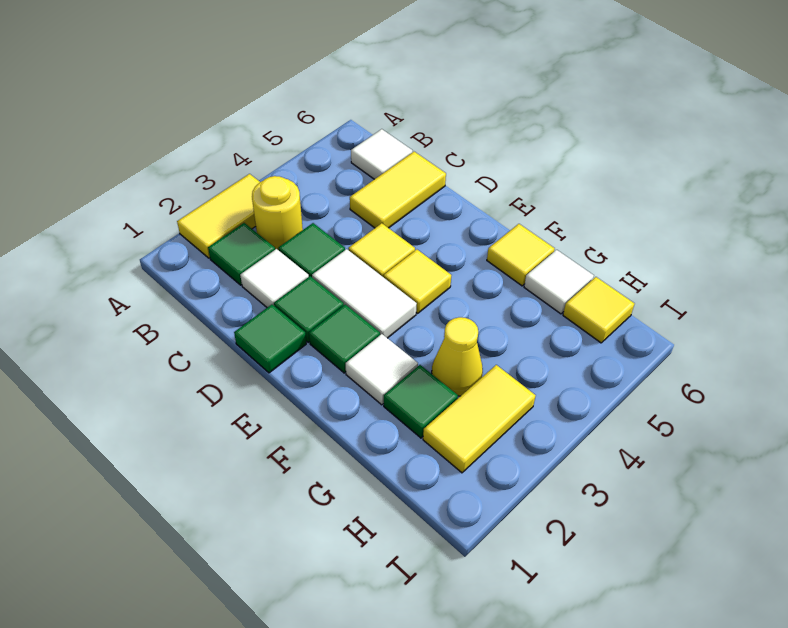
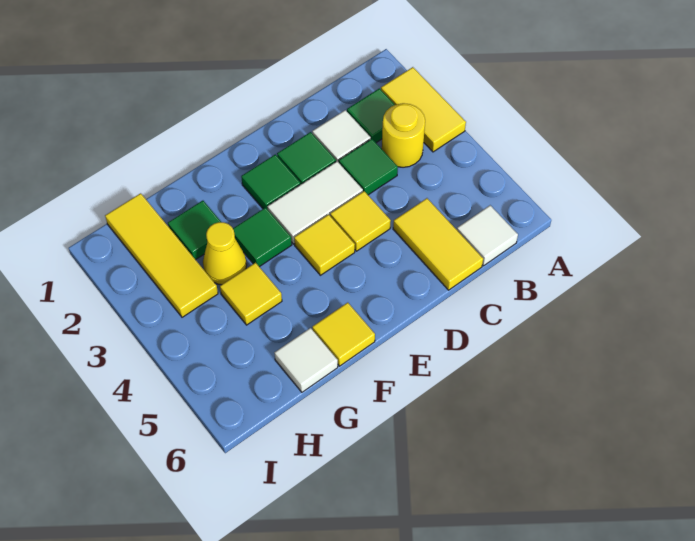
green 1x1 tile [234,304,306,373] -> green 1x1 tile moved to [233,207,292,267]
white 1x1 tile [346,334,418,405] -> none
yellow 1x2 tile [423,365,536,473] -> yellow 1x3 tile [105,193,218,317]
yellow 1x1 tile [563,277,635,343] -> yellow 1x1 tile moved to [220,263,282,325]

